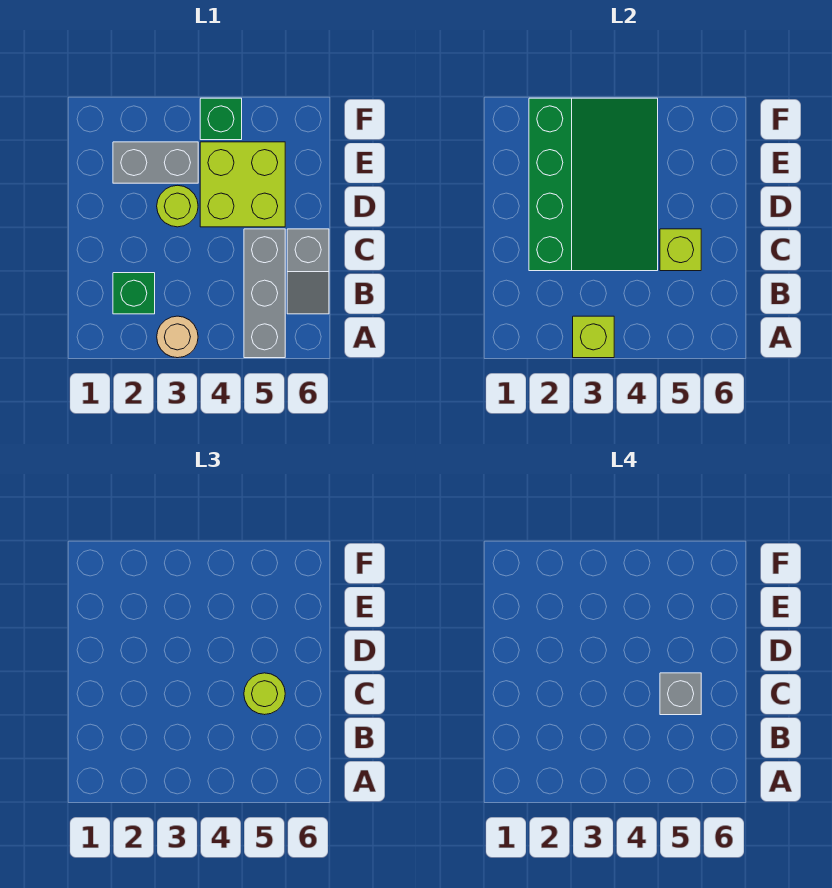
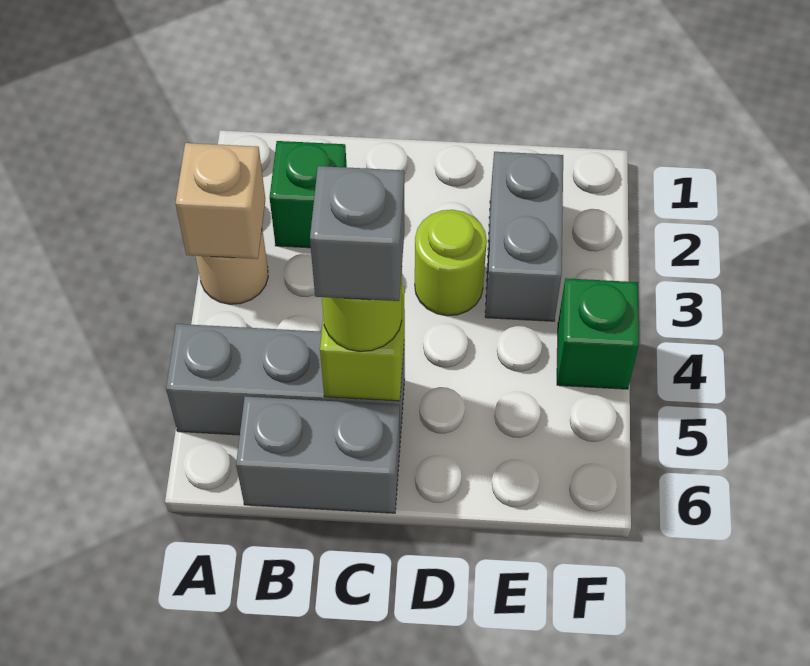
lime 1x1 brick [573,316,614,358] -> tan 1x1 brick [175,143,265,259]
grey 1x2 slope [287,229,329,314] -> grey 1x2 brick [236,396,400,513]
green 3x4 slope [529,98,658,271] -> none
lime 2x2 brick [200,142,285,227] -> none

